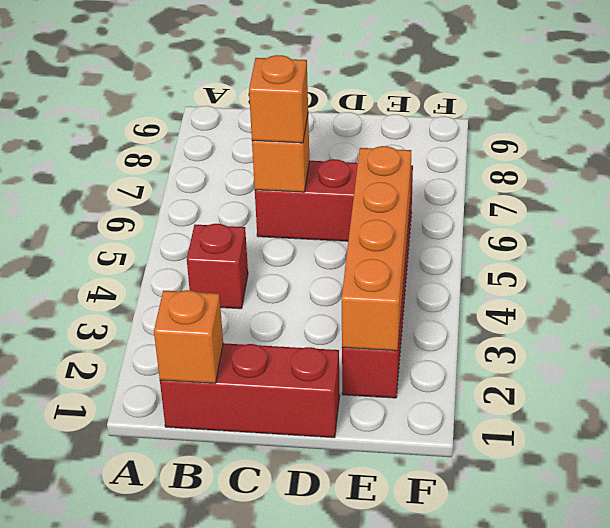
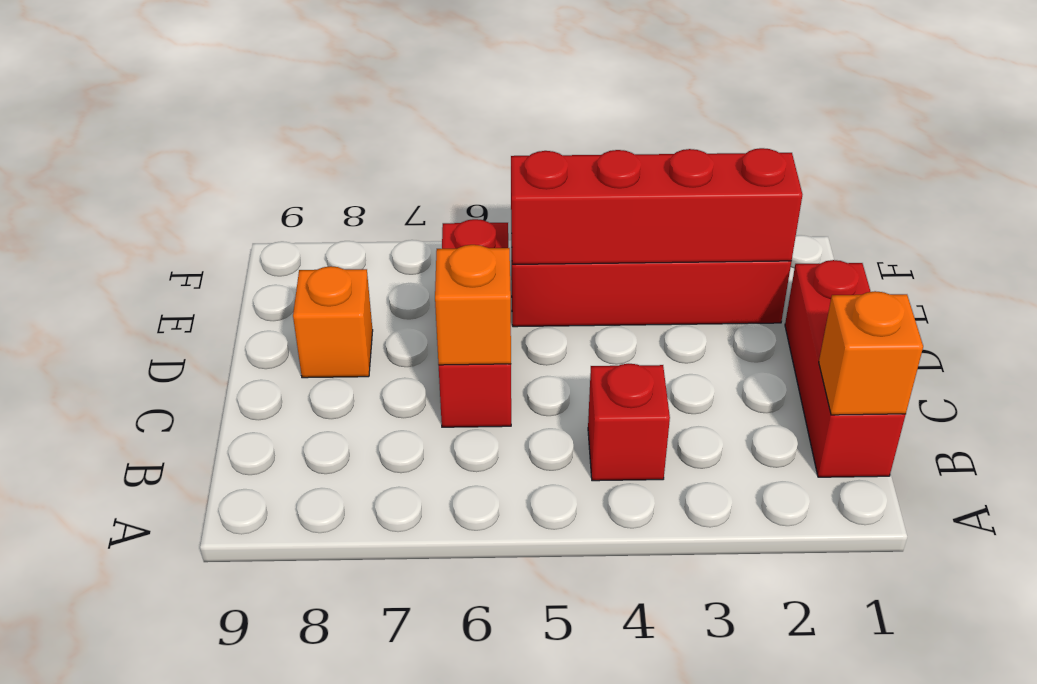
orange 1x1 brick [249,55,308,143] -> orange 1x1 brick moved to [293,266,373,378]
orange 1x4 brick [342,146,411,351] -> red 1x4 brick [511,148,802,264]

